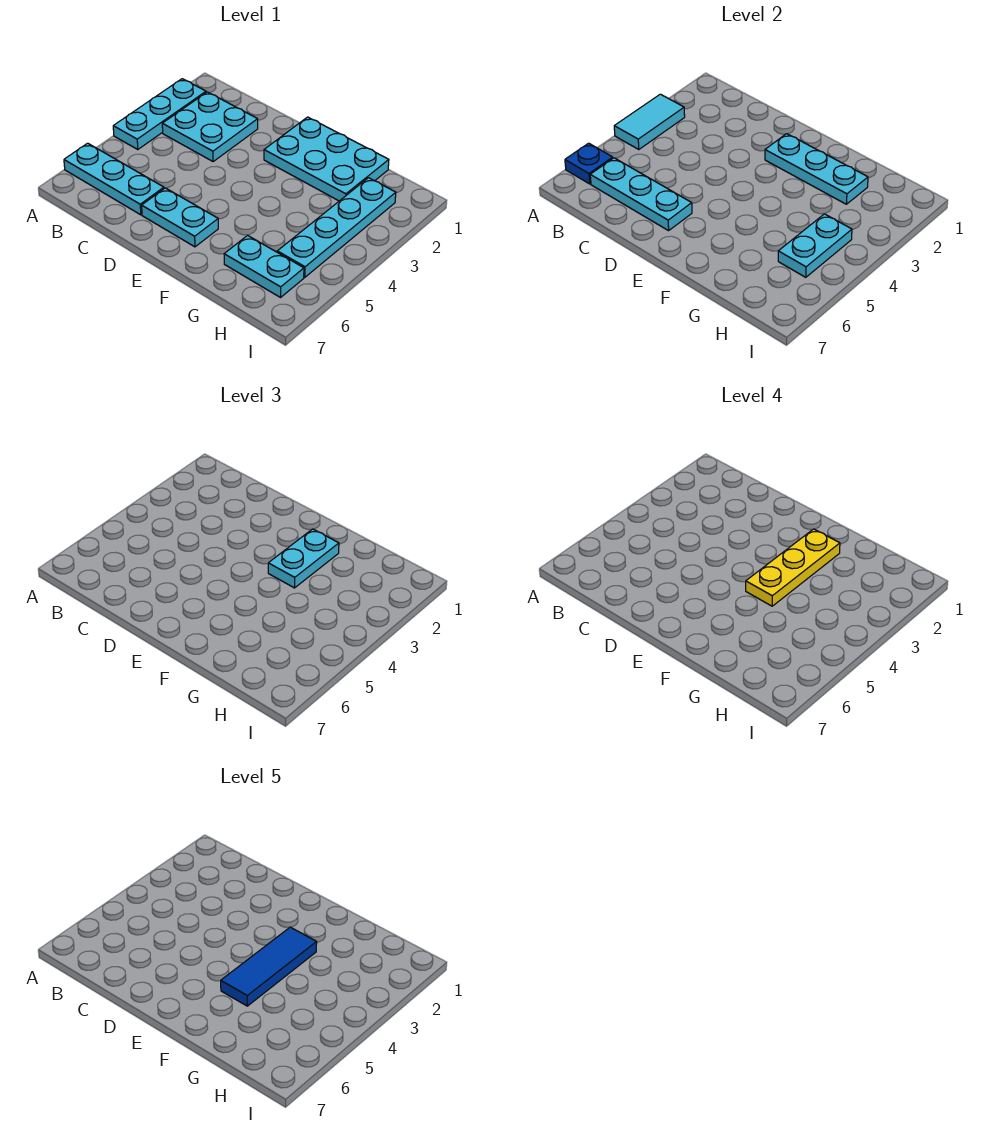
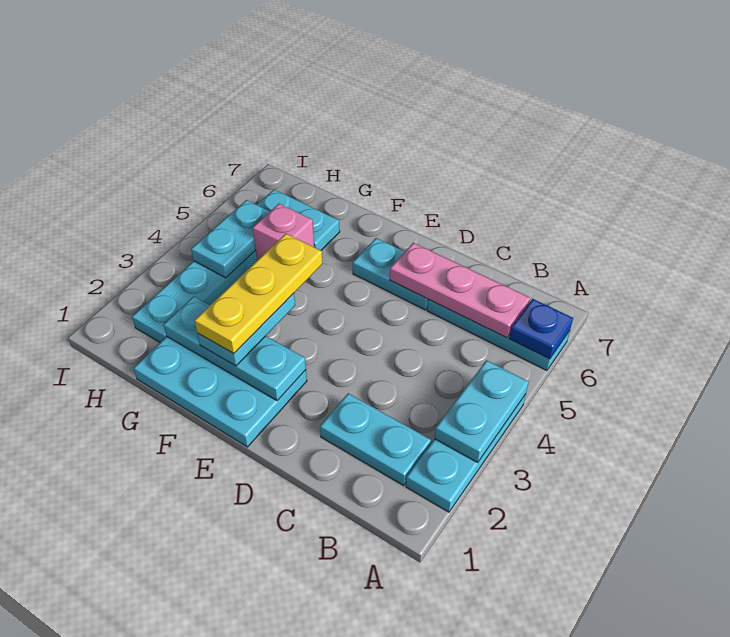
cyan 1x2 tile [614,94,685,150] -> cyan 1x2 plate [435,360,529,463]
cyan 2x2 plate [162,92,258,161] -> cyan 1x2 plate [320,393,431,486]
cyan 1x3 plate [590,158,692,231] -> pink 1x3 plate [390,243,530,338]
blue 1x3 tile [221,927,317,1006] -> none
none -> pink 1x1 brick [253,204,314,260]

